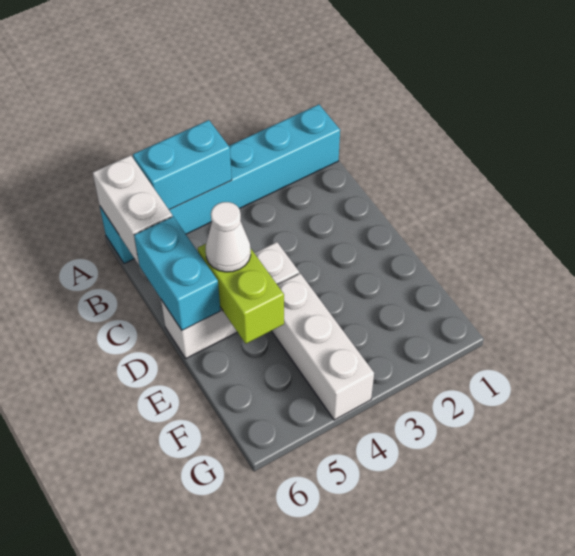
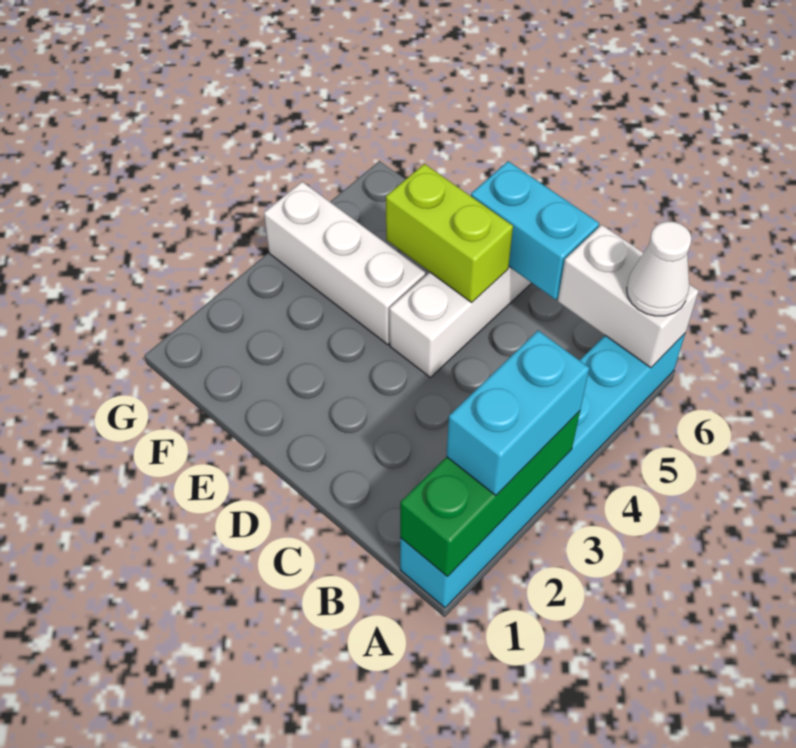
none -> green 1x3 brick [400,411,580,577]
cyan 1x2 brick [133,120,232,210] -> cyan 1x2 brick moved to [446,331,589,496]
white 1x1 cone [205,202,251,272] -> white 1x1 cone moved to [627,221,691,316]

